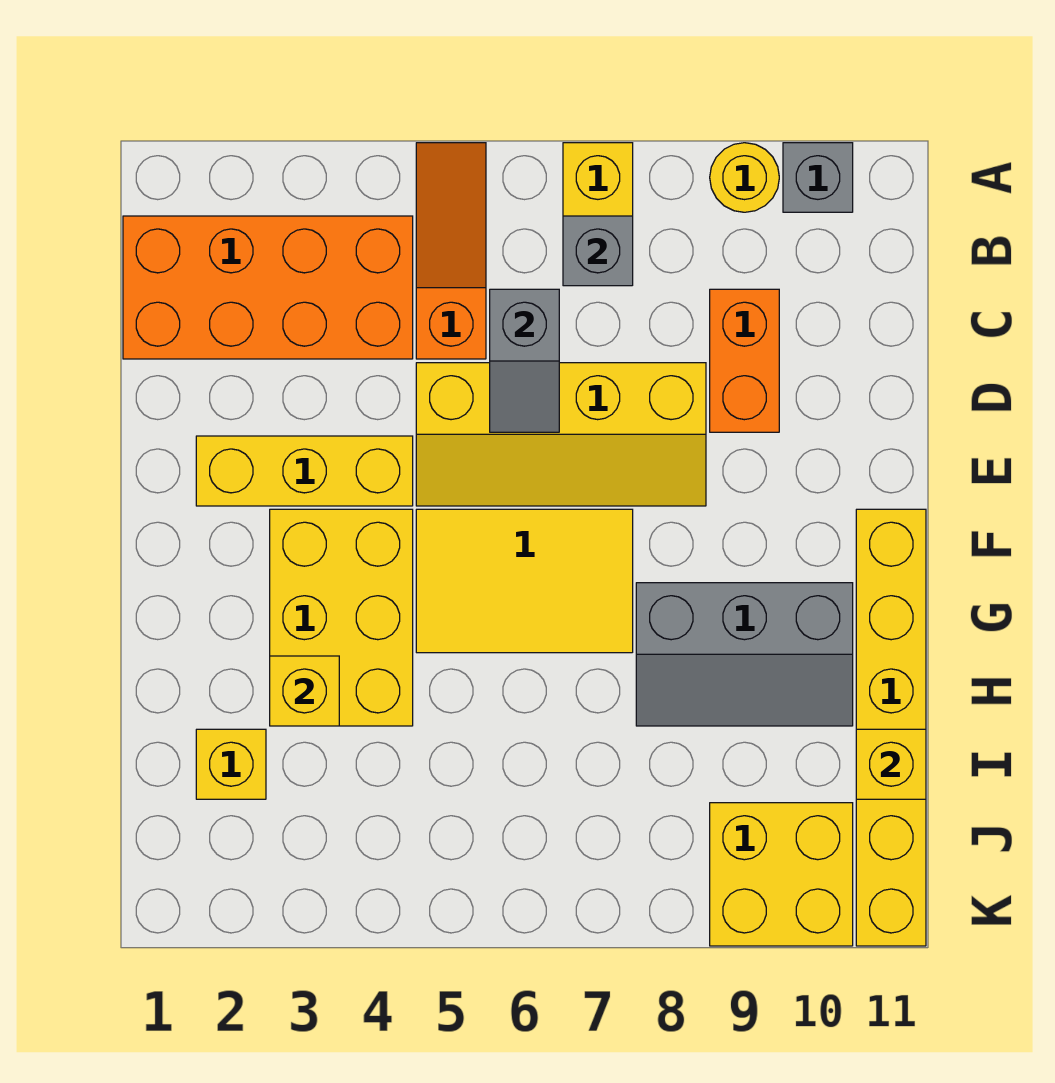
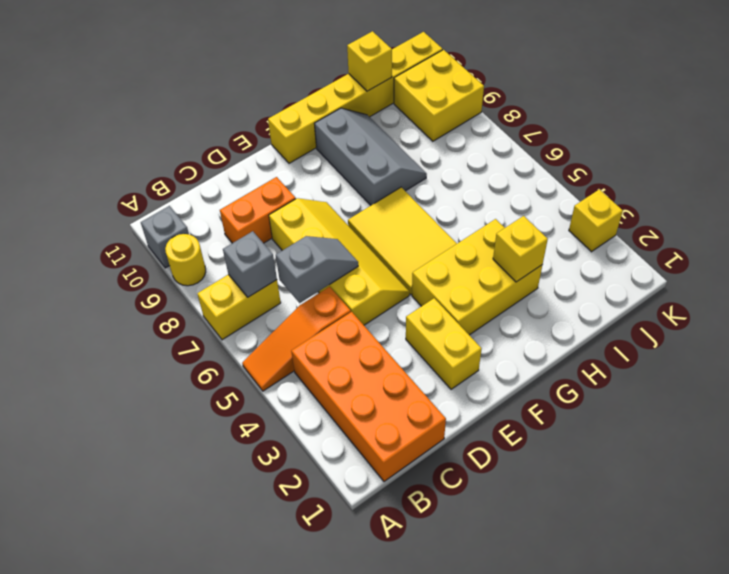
yellow 1x3 brick [196,436,413,506] -> yellow 1x2 brick [406,298,481,389]
yellow 1x1 brick [196,729,266,799] -> yellow 1x1 brick moved to [569,189,623,252]

